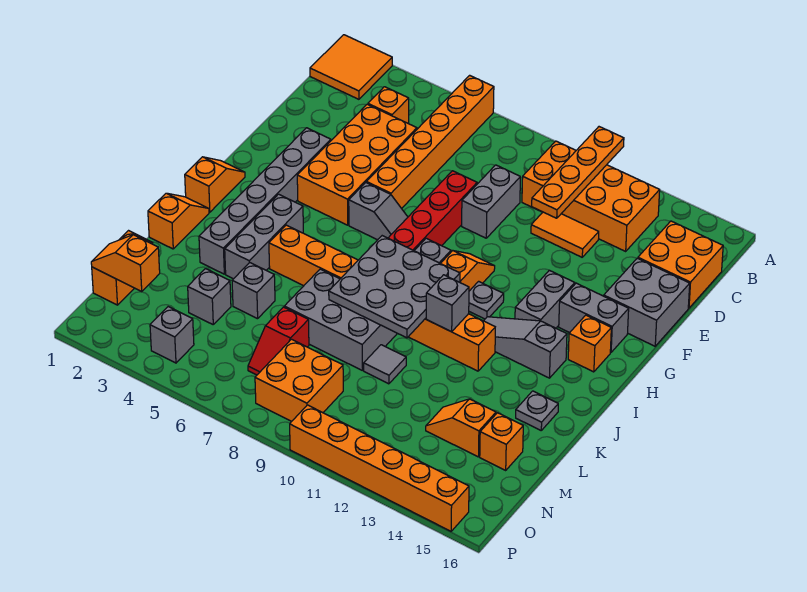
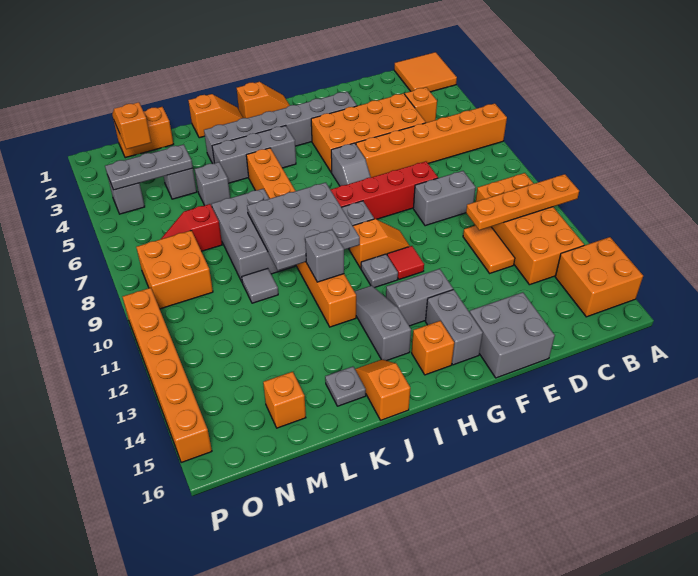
orange 2x2 brick [638,221,723,308] -> orange 2x2 brick moved to [555,237,643,317]
none -> red 1x1 tile [387,246,424,279]
none -> grey 1x3 plate [105,144,193,190]
orange 1x2 slope [426,399,496,457] -> orange 1x2 slope moved to [355,360,410,420]

